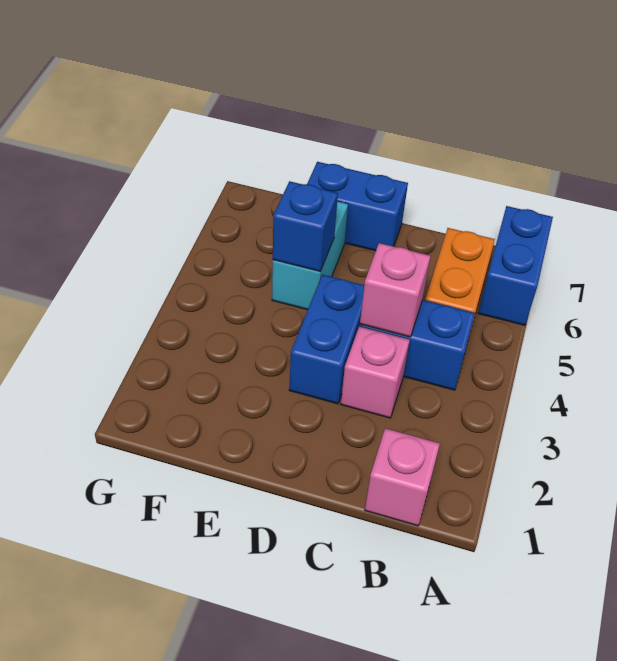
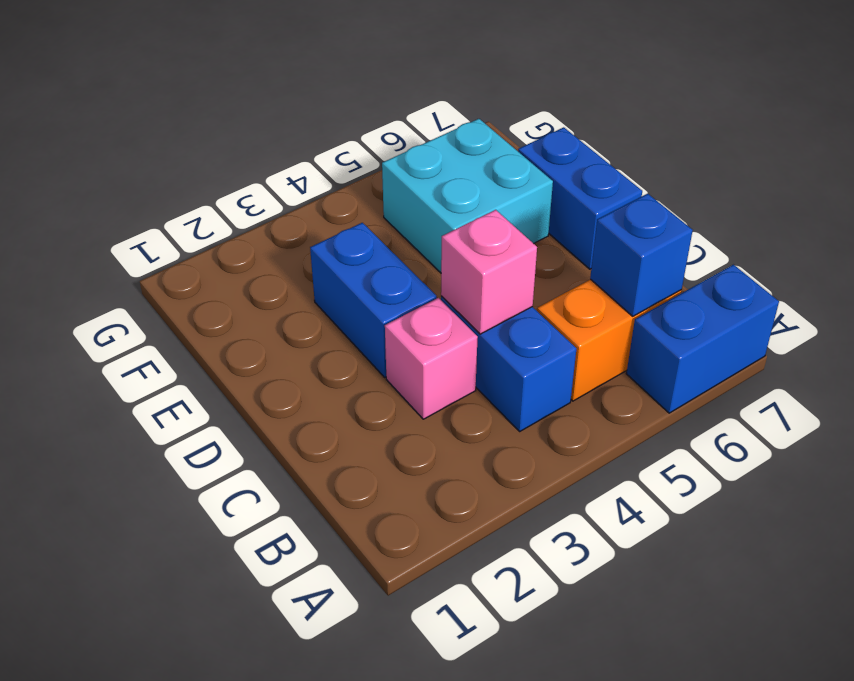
pink 1x1 brick [365,428,440,526] -> none
blue 1x2 brick [289,275,364,404] -> blue 1x2 brick turned to [310,223,437,377]
cyan 1x2 brick [272,201,348,310] -> cyan 2x2 brick [382,119,553,273]
blue 1x1 brick [273,181,338,271] -> blue 1x1 brick moved to [590,194,693,316]

